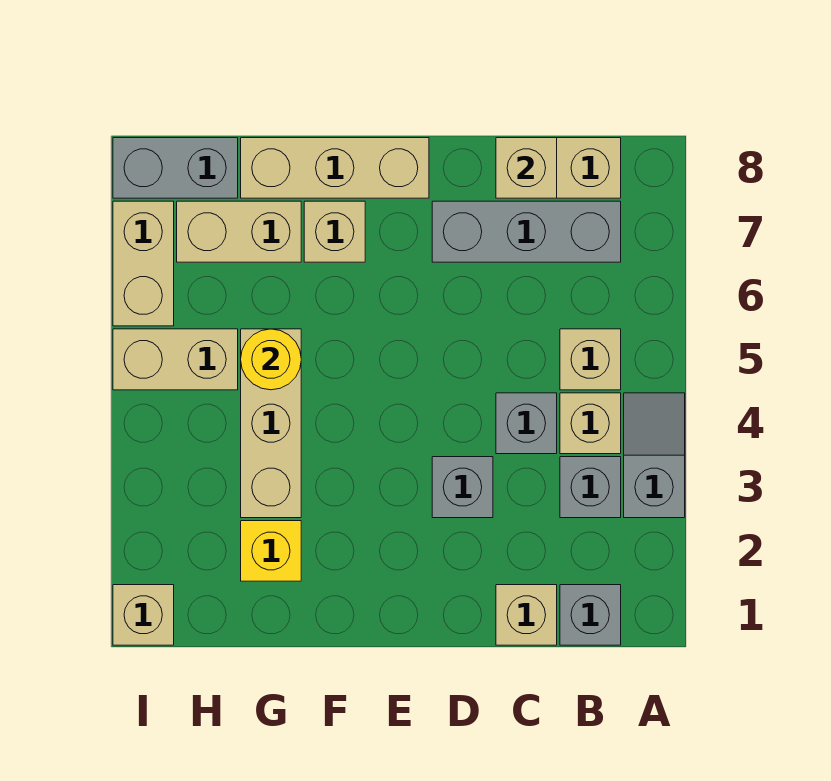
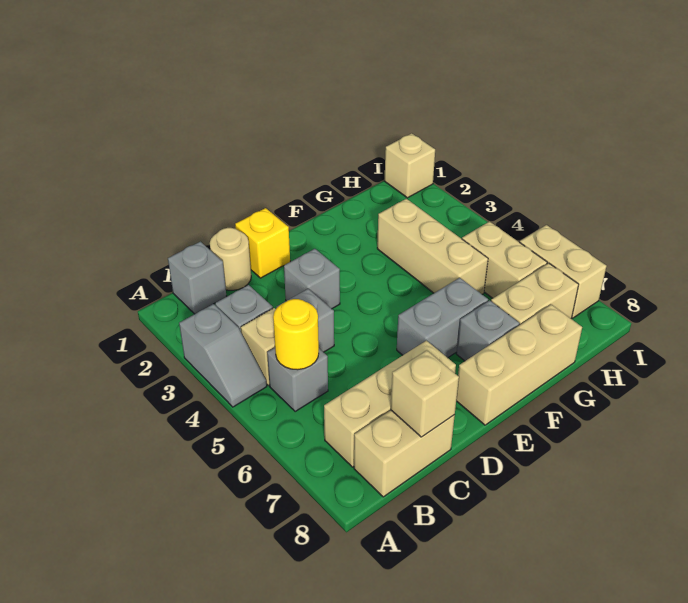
tan 1x1 brick [560,329,621,390] -> grey 1x1 brick [267,347,328,411]
grey 1x3 brick [432,201,621,262] -> tan 1x3 brick [324,340,456,467]
tan 1x1 brick [496,585,557,645] -> tan 1x1 round brick [210,228,251,290]
tan 1x1 brick [304,201,365,262] -> grey 1x1 brick [457,301,520,361]
yellow 1x1 brick [241,521,301,581] -> yellow 1x1 brick moved to [235,208,290,278]
yellow 1x1 round brick [241,329,301,390] -> yellow 1x1 round brick moved to [273,299,319,370]
tan 1x2 brick [113,329,238,390] -> tan 1x2 brick turned to [462,222,547,298]
grey 1x2 brick [113,138,238,198] -> grey 1x2 brick moved to [397,278,488,358]

